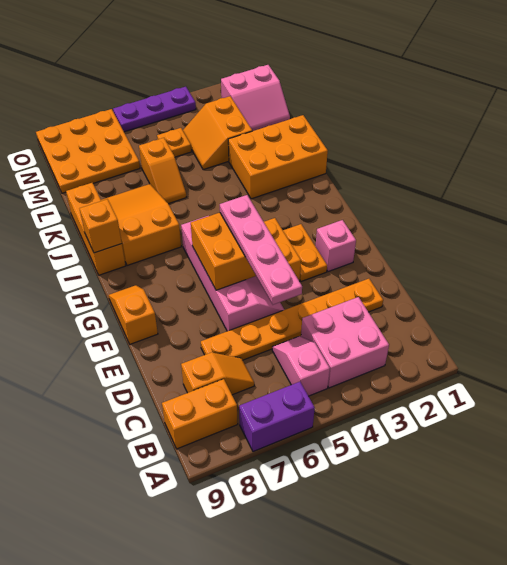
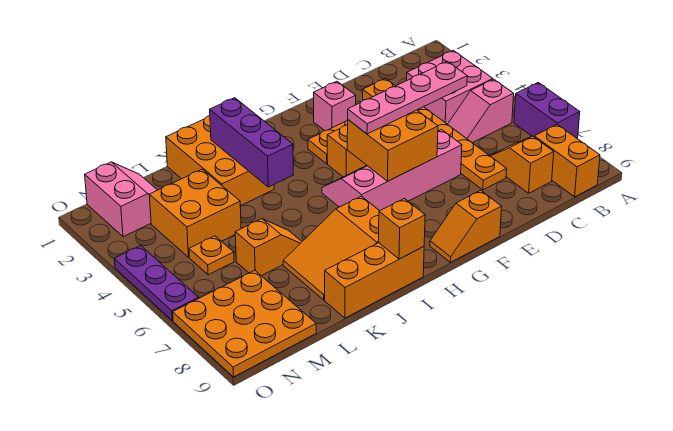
none -> purple 1x3 brick [210,98,293,187]
orange 2x2 slope [183,96,252,170] -> orange 2x2 brick [149,169,241,257]

